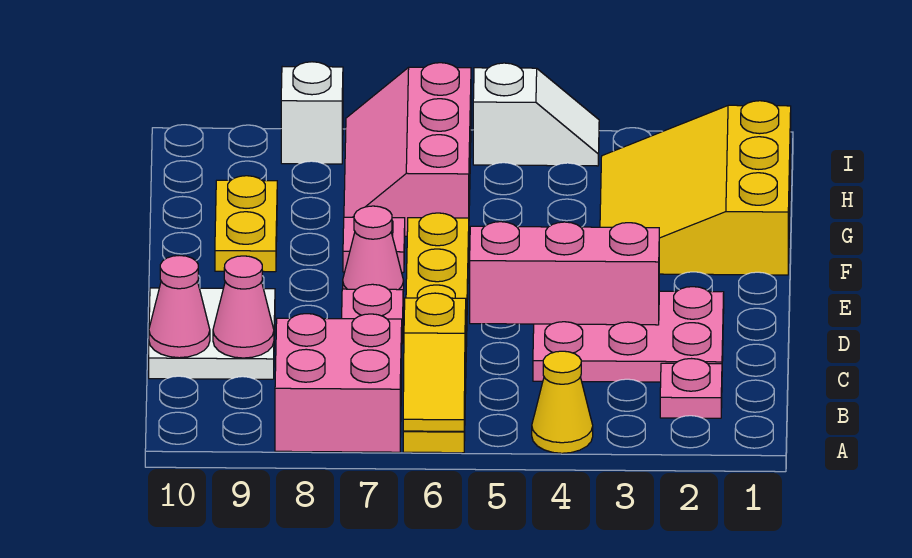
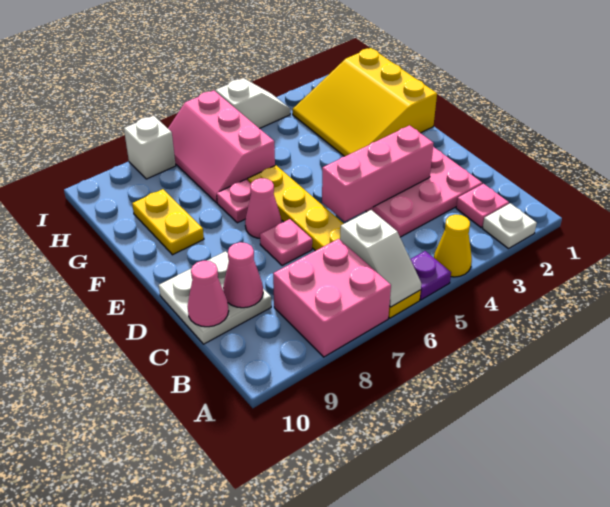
none -> white 1x1 plate [482,203,537,249]
none -> purple 1x1 plate [410,251,451,300]
yellow 1x2 slope [403,293,466,431] -> white 1x2 slope [340,210,421,307]

